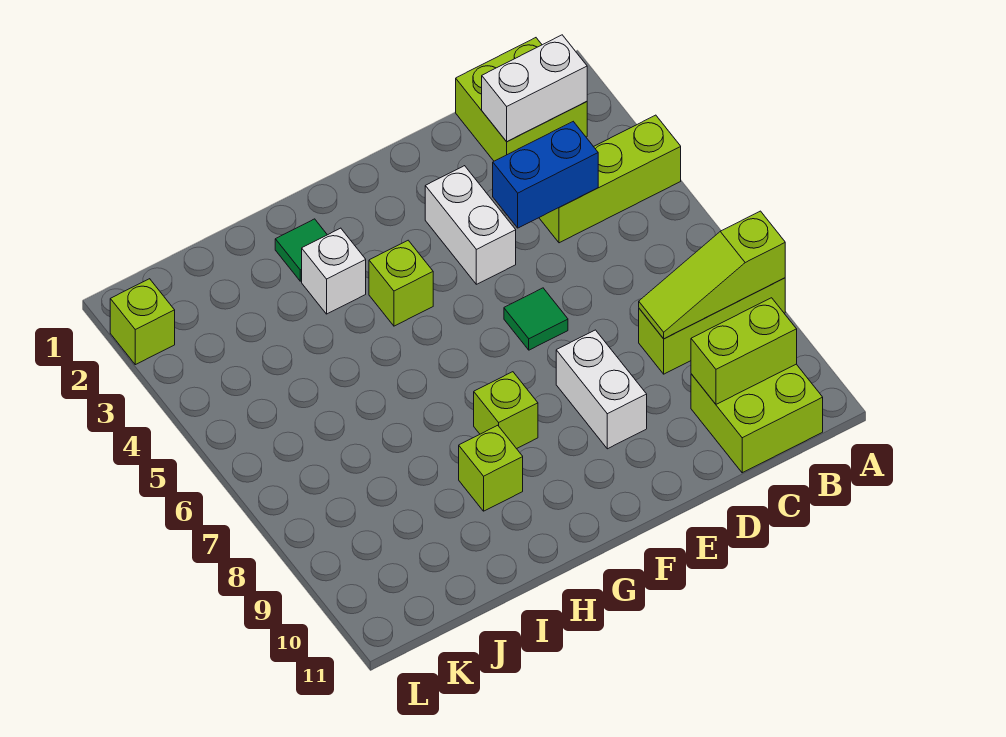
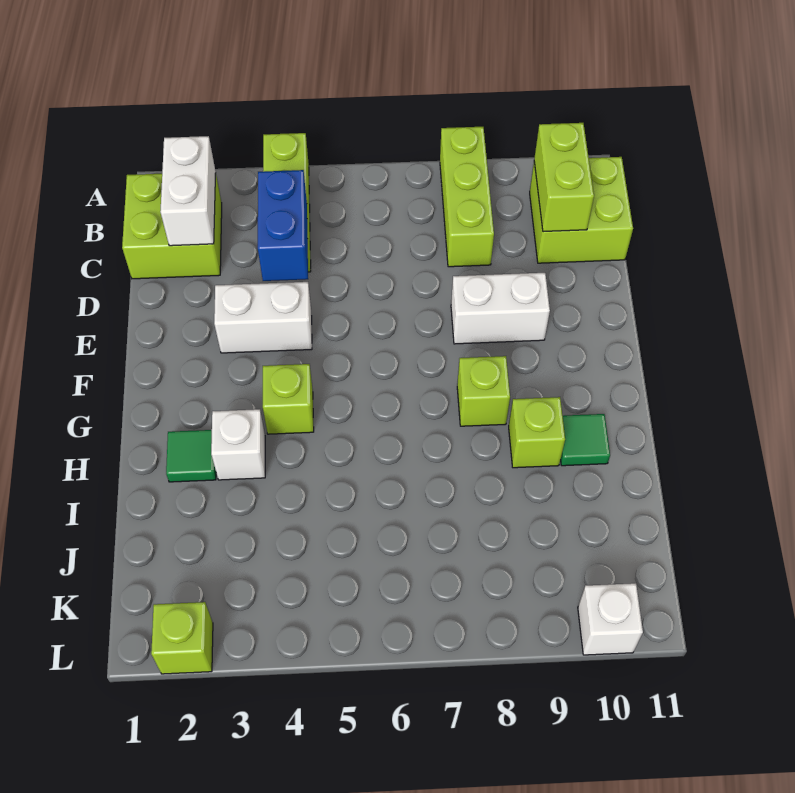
lime 1x3 slope [639,211,785,339] -> none
green 1x1 tile [504,288,568,350] -> green 1x1 tile moved to [561,414,610,466]
none -> white 1x1 brick [578,583,643,655]

